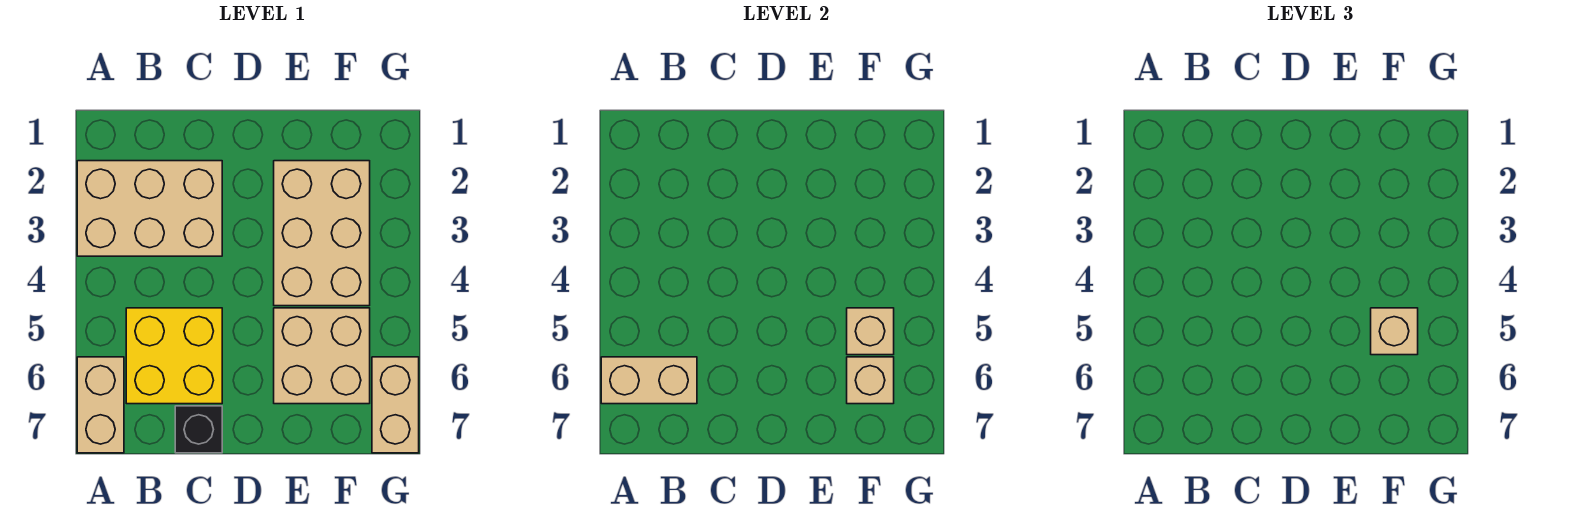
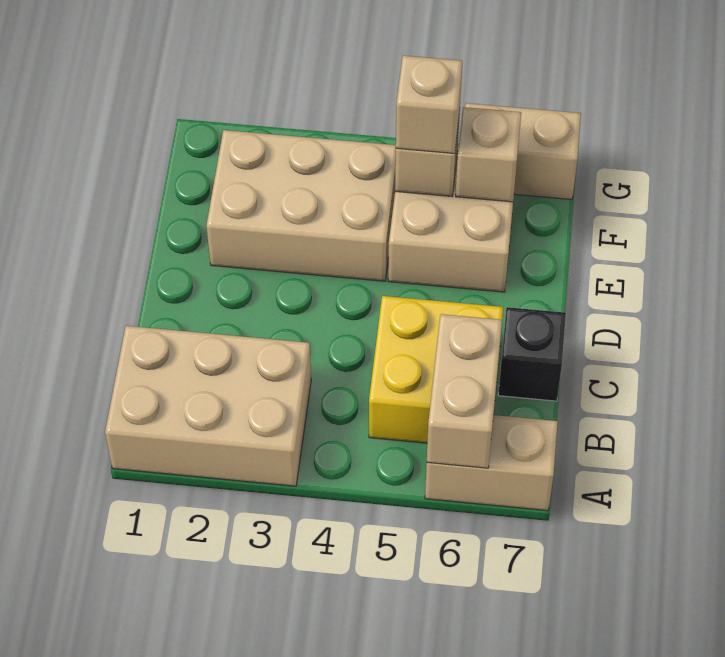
tan 2x3 brick [77,161,222,256] -> tan 2x3 brick turned to [105,326,311,486]

